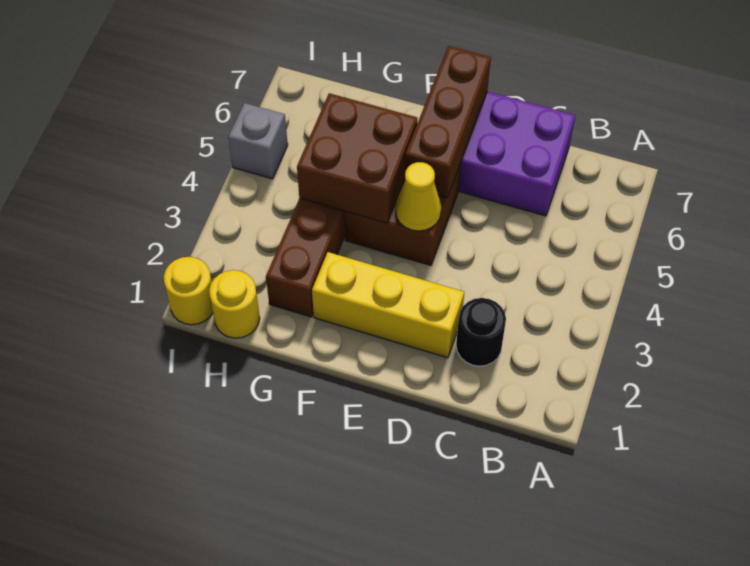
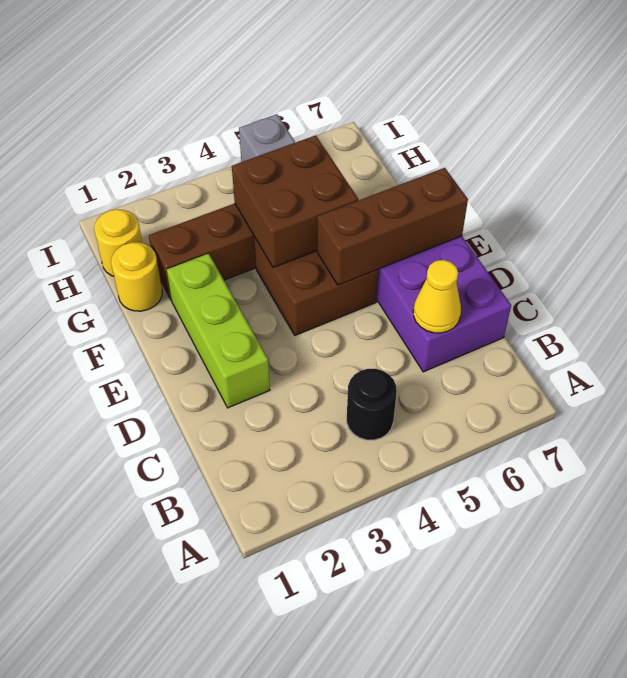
black 1x1 round brick [456,298,506,366] -> black 1x1 round brick moved to [347,369,397,440]
yellow 1x3 brick [312,252,464,358] -> lime 1x3 brick [167,253,270,408]
yellow 1x1 cone [396,162,441,231] -> yellow 1x1 cone moved to [413,260,461,333]
yellow 1x1 round brick [164,257,213,325] -> yellow 1x1 round brick moved to [111,242,162,311]

